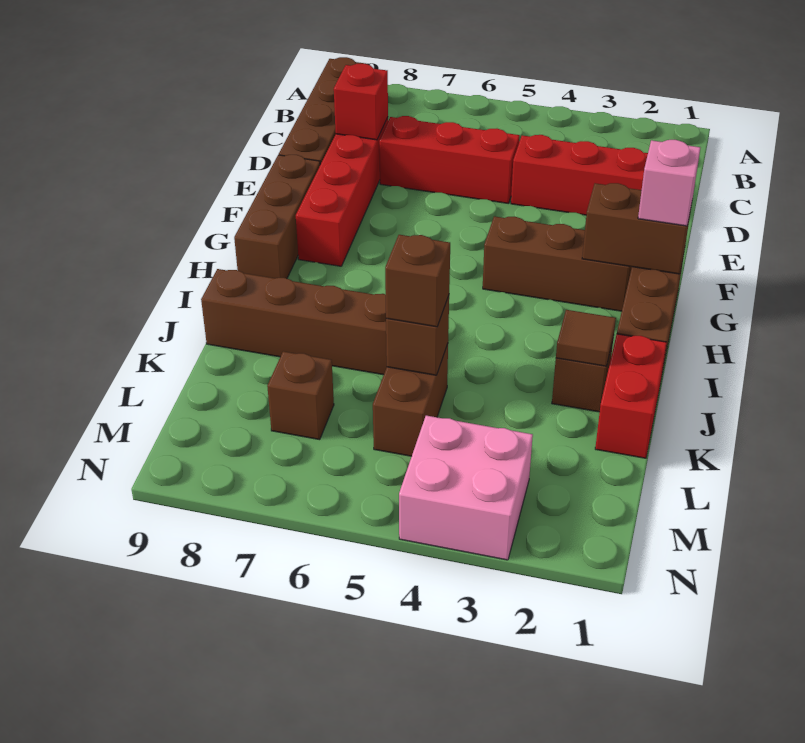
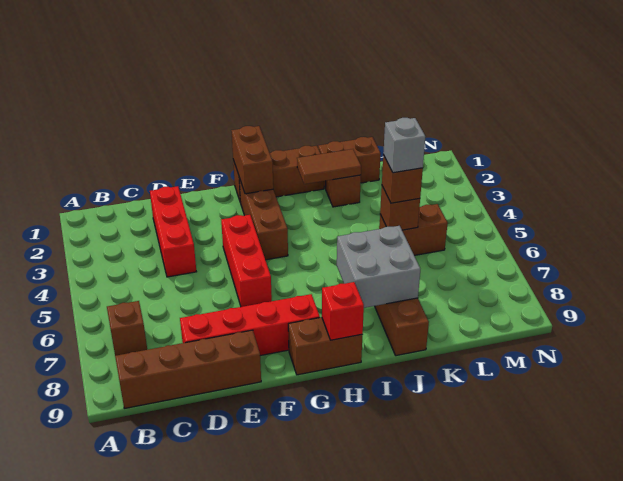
red 1x3 brick [379,116,520,204] -> red 1x3 brick moved to [221,215,272,307]
red 1x1 brick [334,64,388,140] -> red 1x1 brick moved to [322,282,364,340]
brown 1x3 brick [234,155,320,278] -> brown 1x2 brick [288,317,362,375]
pink 1x1 brick [638,140,700,226] -> none
none -> grey 2x2 brick [337,226,420,308]
red 1x2 brick [595,334,667,458] -> brown 1x2 brick [318,137,381,189]
brown 1x1 tile [556,310,616,366] -> brown 1x2 tile [297,149,361,184]
none -> grey 1x1 brick [383,118,425,173]
brown 1x1 brick [267,351,334,440] -> brown 1x1 brick moved to [107,301,147,356]
pink 2x2 brick [399,416,533,560] -> none

